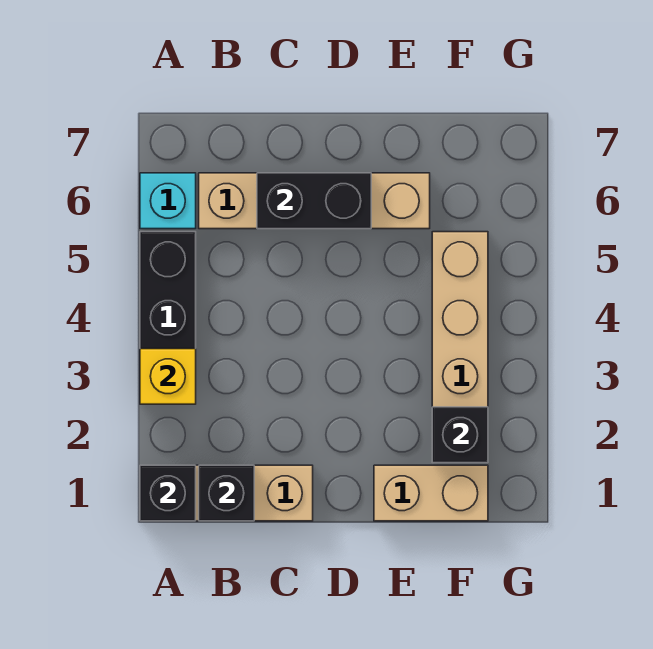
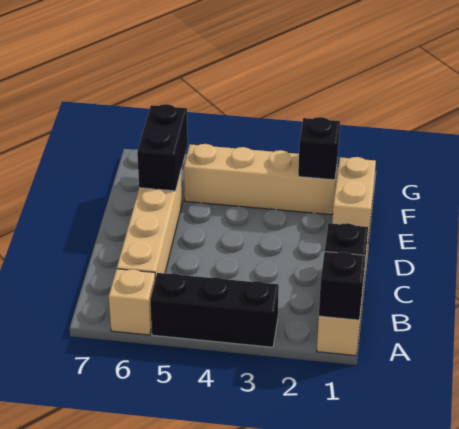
yellow 1x1 brick [140,349,196,404] -> none
cyan 1x1 brick [140,173,196,229] -> tan 1x1 brick [109,269,155,335]
black 1x2 brick [257,173,371,229] -> black 1x2 brick moved to [137,104,188,191]

